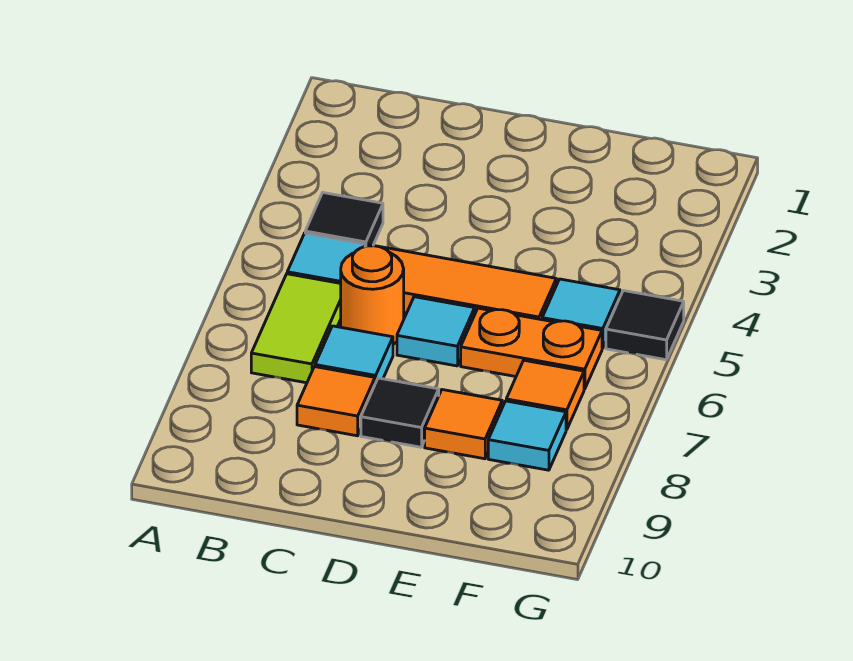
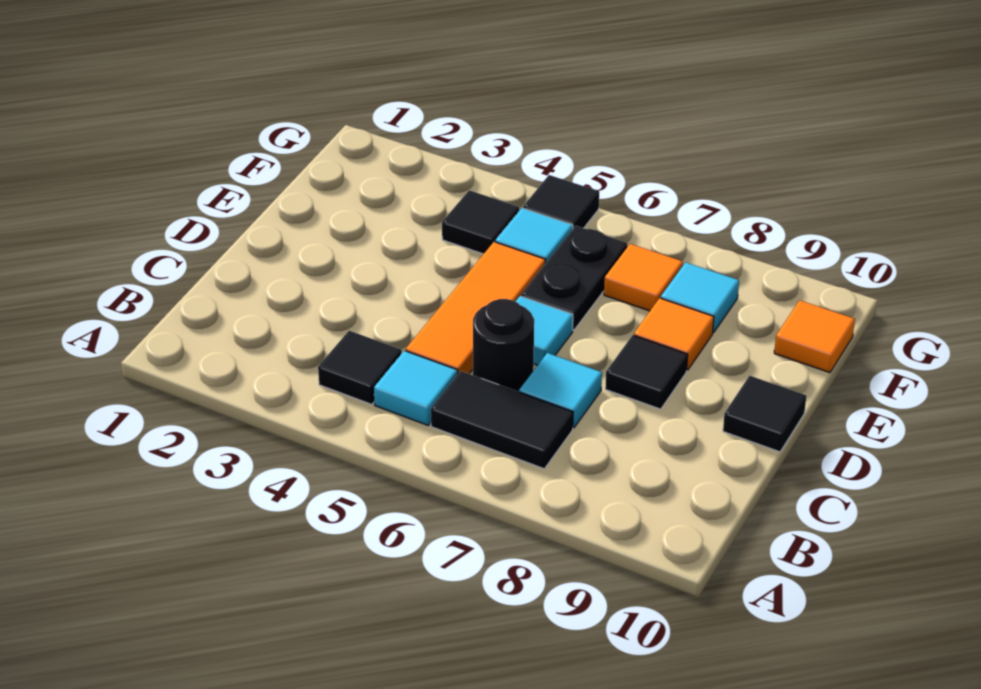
lime 1x2 tile [251,274,341,383] -> black 1x2 tile [431,371,573,469]
orange 1x1 round brick [341,246,404,344] -> black 1x1 round brick [473,299,534,392]
orange 1x1 tile [297,367,375,436] -> orange 1x1 tile moved to [774,300,855,373]
none -> black 1x1 tile [723,376,806,452]
orange 1x2 plate [461,308,602,389] -> black 1x2 plate [521,226,627,331]
none -> black 1x1 tile [442,190,519,254]

